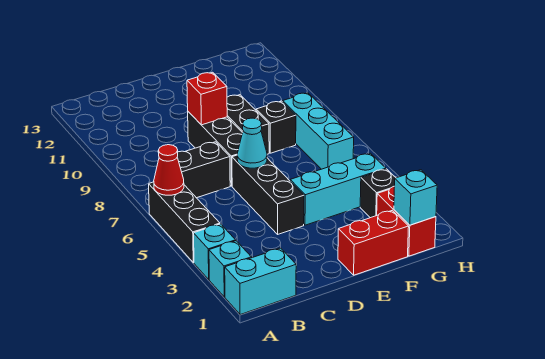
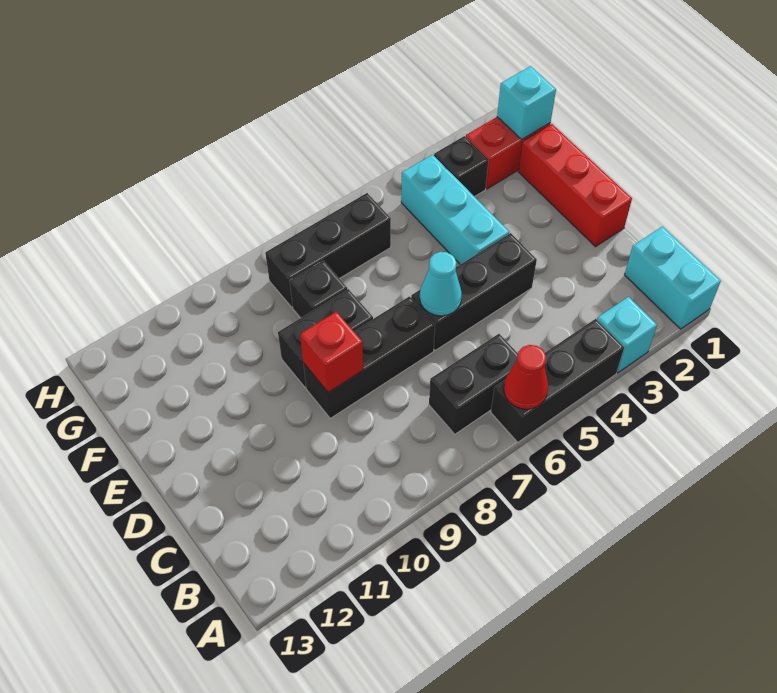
cyan 1x1 brick [209,241,251,297] -> none
black 1x2 brick [177,142,230,198] -> black 1x2 brick turned to [429,334,518,434]
red 1x2 brick [338,210,409,275] -> red 1x3 brick [518,124,632,247]
cyan 1x3 brick [283,93,354,169] -> black 1x3 brick [265,193,391,307]

